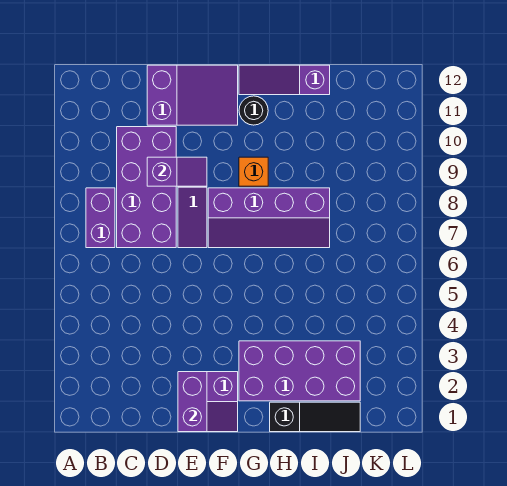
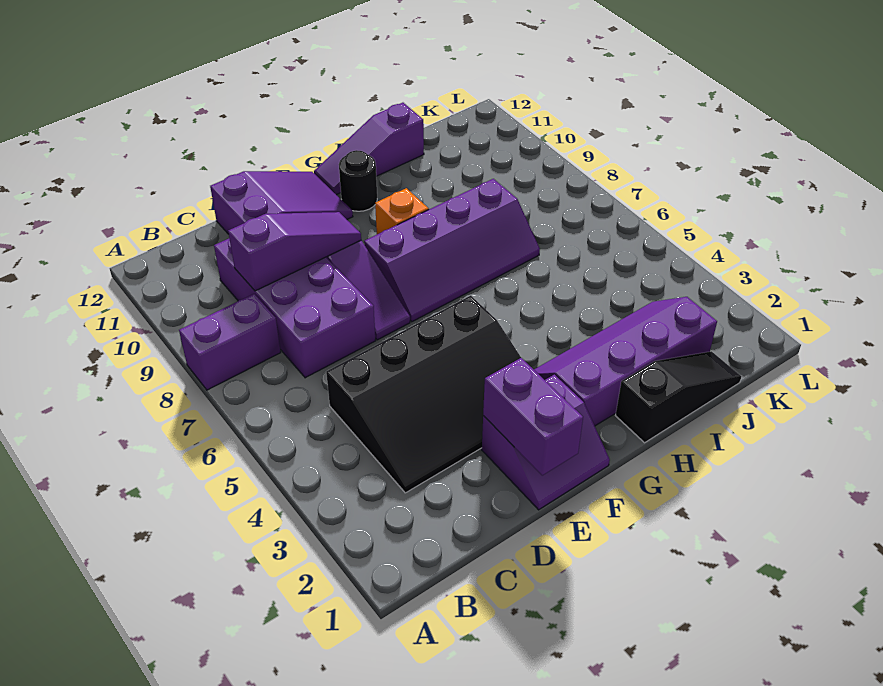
purple 1x2 brick [86,188,115,248] -> purple 1x2 brick turned to [179,294,281,390]
none -> black 3x4 slope [326,296,521,493]
purple 1x2 slope [147,157,207,186] -> purple 1x3 slope [228,212,361,291]
purple 2x4 brick [239,341,360,401] -> purple 2x4 slope [534,297,717,426]

